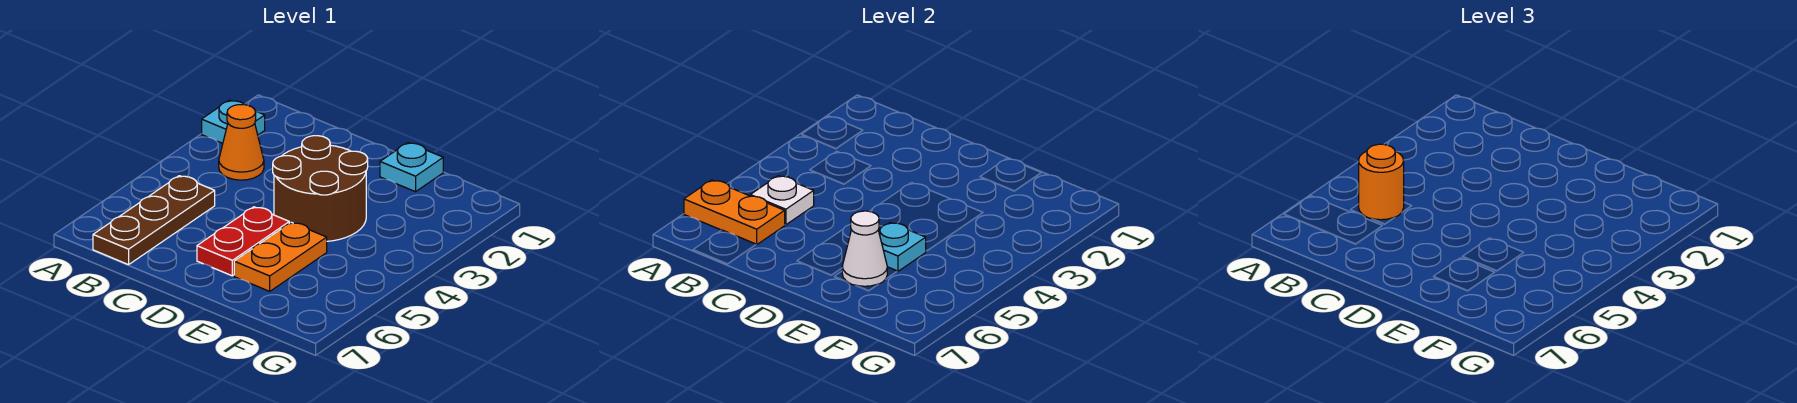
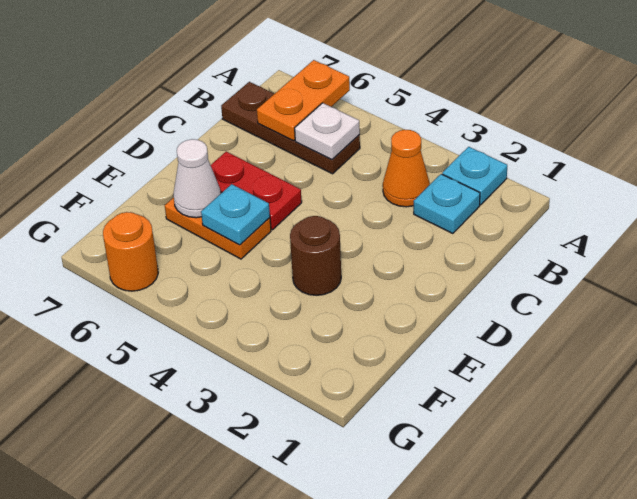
orange 1x1 round brick [1359,144,1404,220] -> orange 1x1 round brick moved to [103,212,158,291]
brown 2x2 round brick [273,136,368,241] -> brown 1x1 round brick [290,216,341,295]
cyan 1x1 plate [380,143,443,192] -> cyan 1x1 plate moved to [414,174,480,234]

